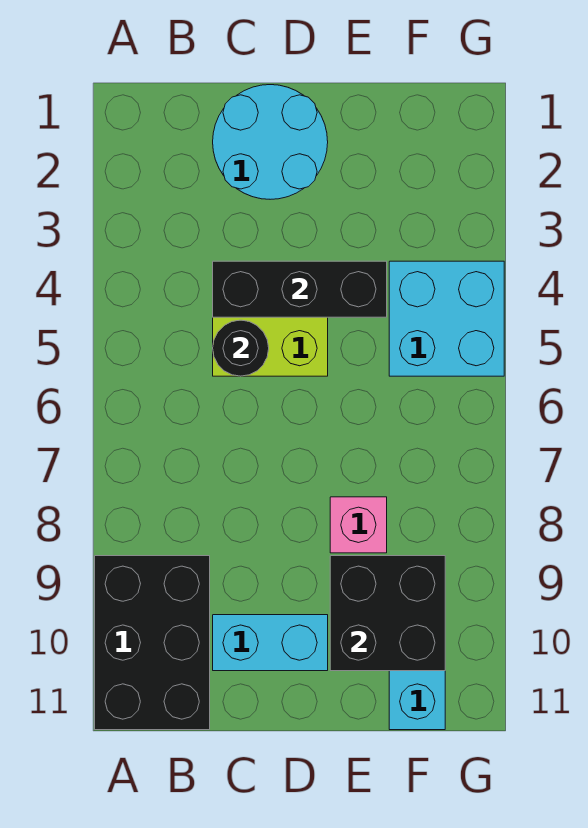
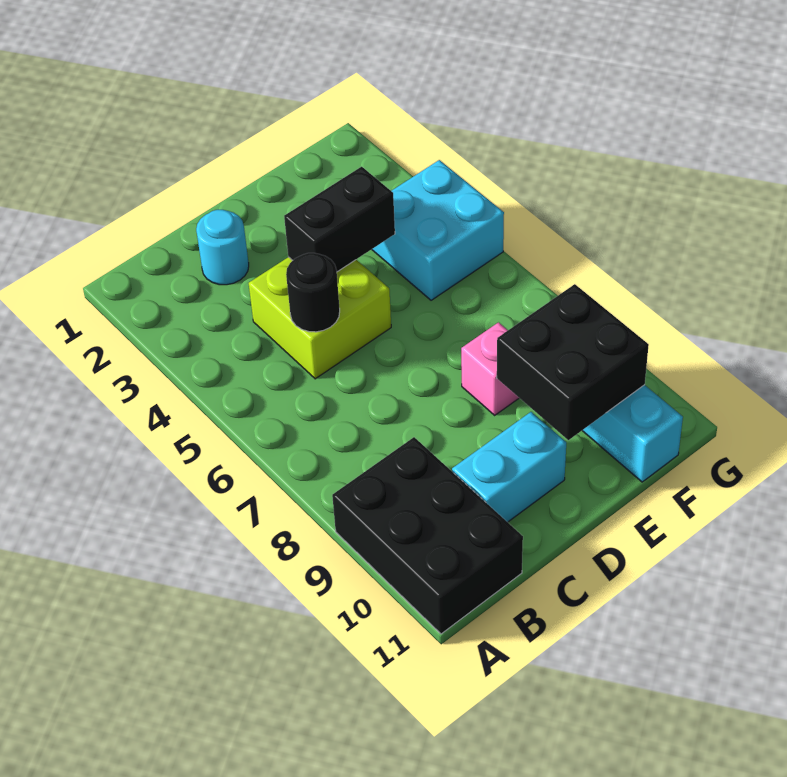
cyan 2x2 round brick [213,85,328,199] -> cyan 1x1 round brick [196,210,249,285]
black 1x3 brick [213,261,387,317] -> black 1x2 brick [284,167,395,272]

